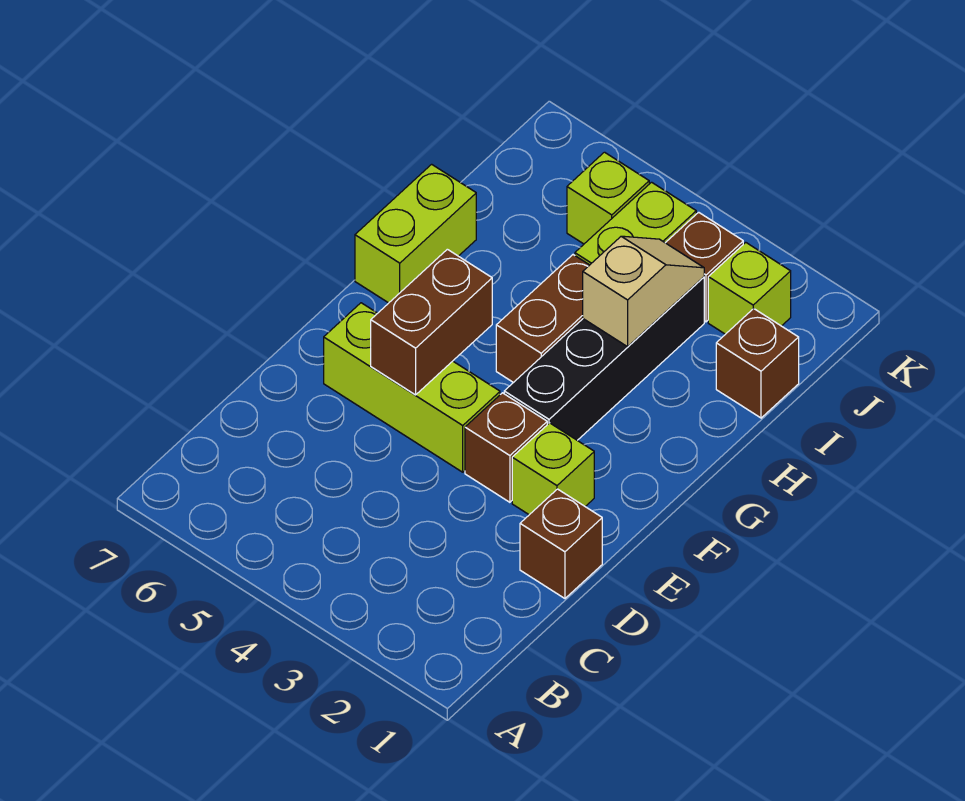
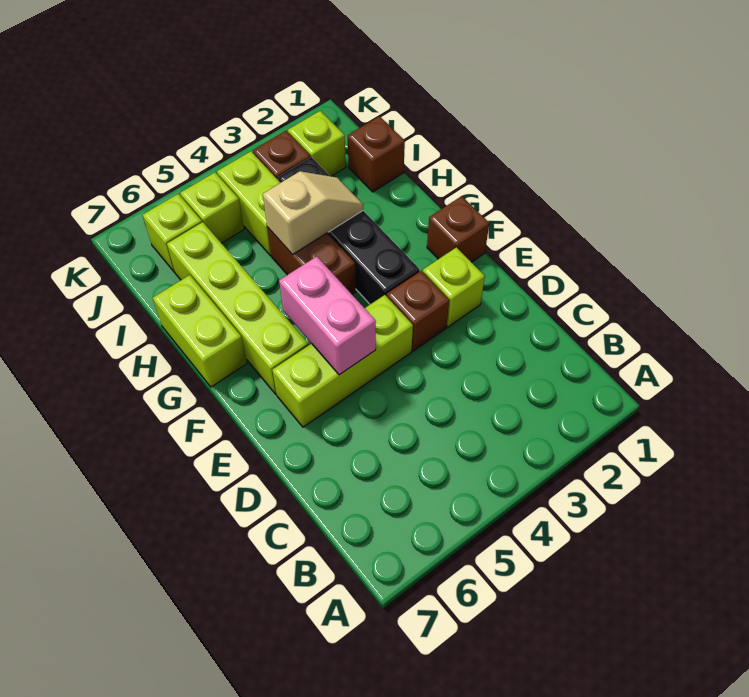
brown 1x1 brick [520,489,602,598] -> brown 1x1 brick moved to [427,196,489,262]
brown 1x2 brick [371,249,492,395] -> pink 1x2 brick [279,257,376,375]
none -> lime 1x4 brick [167,222,308,394]
tan 1x2 slope [583,236,704,347] -> tan 1x2 slope turned to [263,171,363,255]
none -> lime 1x1 brick [143,194,202,272]

